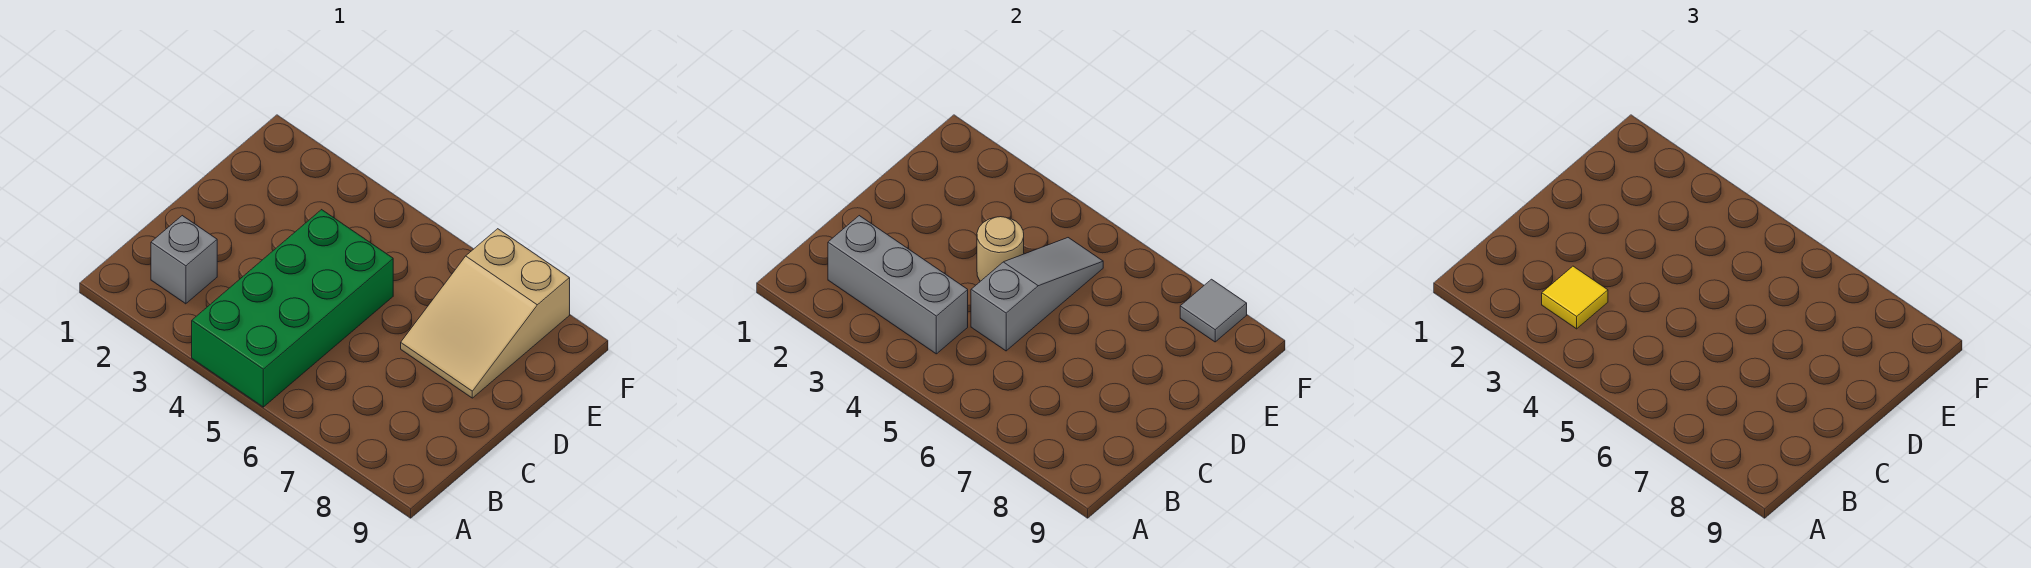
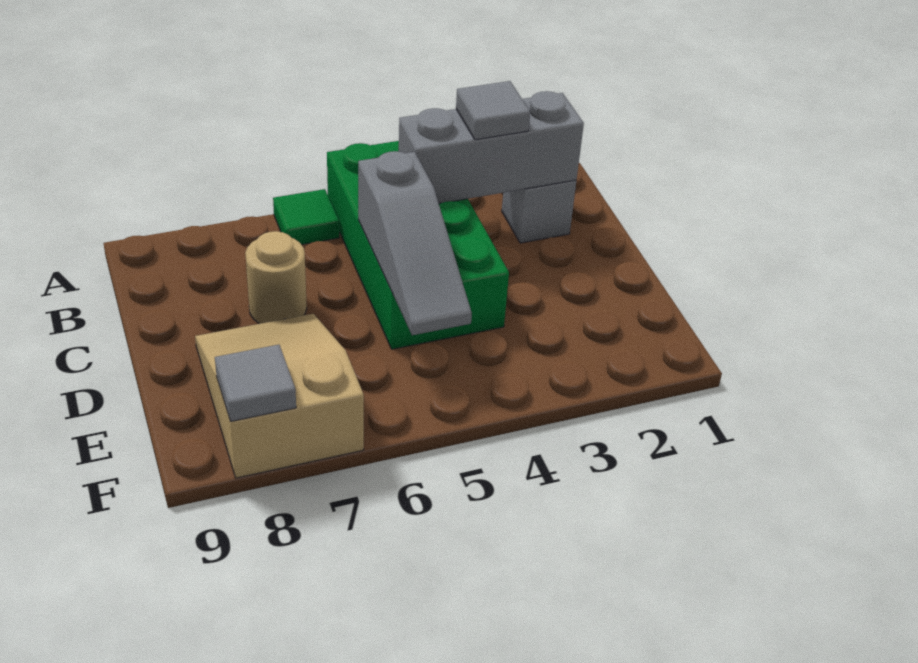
none -> green 1x1 tile [273,189,339,245]
yellow 1x1 tile [1542,266,1608,329] -> grey 1x1 tile [456,81,530,140]
tan 1x1 round brick [977,217,1024,281] -> tan 1x1 round brick moved to [245,231,307,324]

